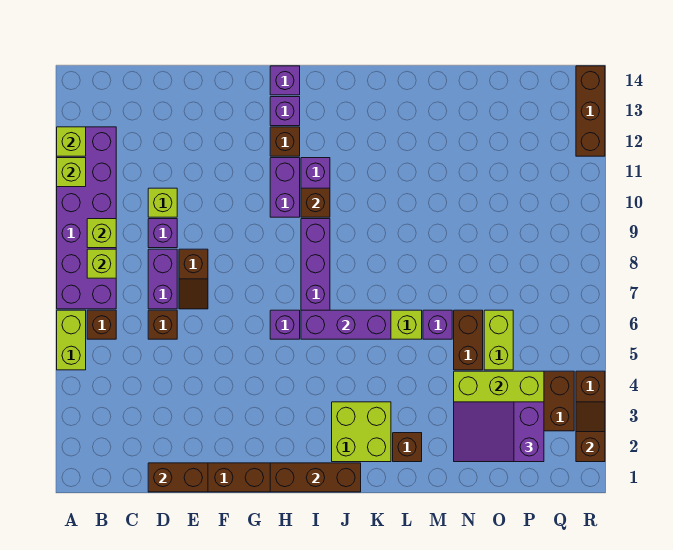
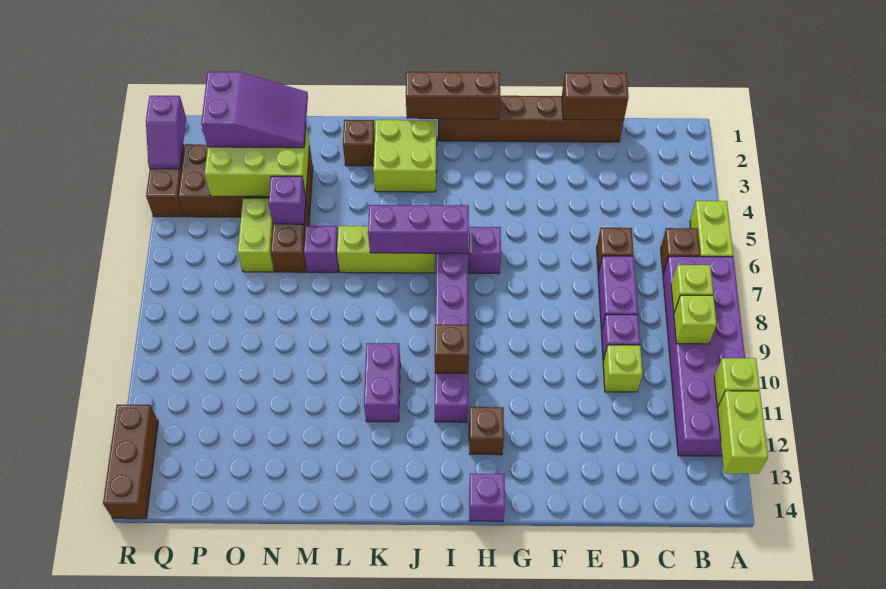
lime 1x1 brick [57,127,86,156] -> lime 1x2 brick [718,391,768,474]
brown 1x2 slope [179,249,208,309] -> none
purple 1x2 brick [270,158,300,217] -> purple 1x2 brick moved to [364,343,400,422]
purple 1x1 brick [270,97,300,126] -> purple 1x1 brick moved to [268,176,306,224]
brown 1x2 slope [576,402,605,462] -> purple 1x2 slope [146,96,186,169]

